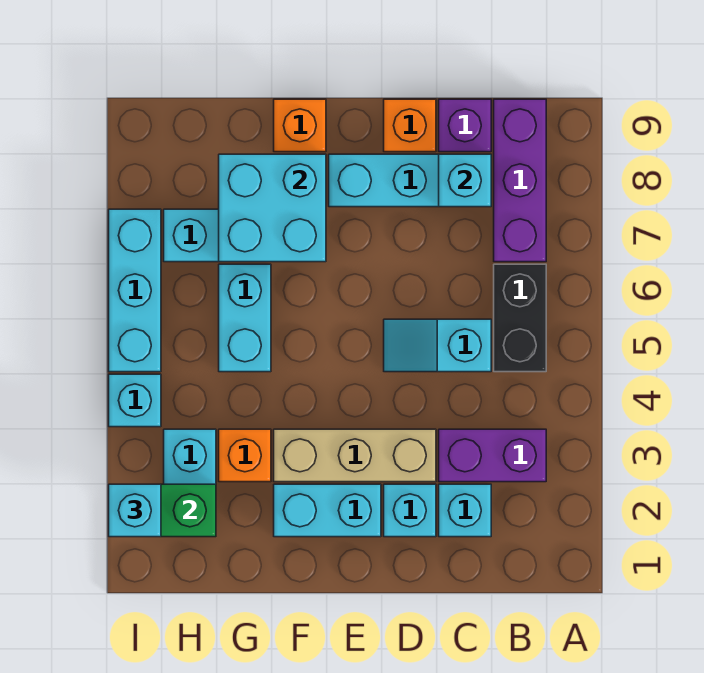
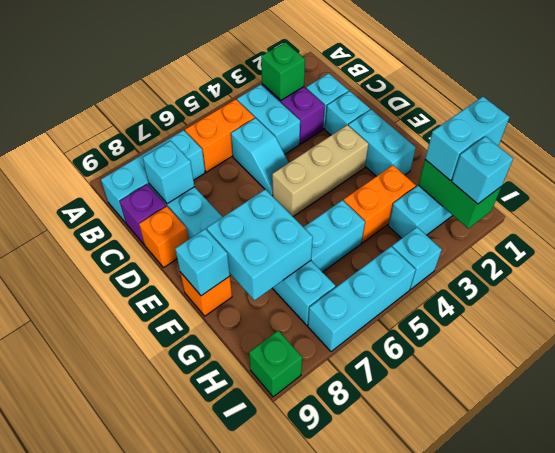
none -> green 1x1 brick [261,42,305,100]
none -> cyan 1x2 brick [237,84,300,154]
black 1x2 brick [494,264,546,372] -> orange 1x2 brick [185,99,255,172]
purple 1x3 brick [494,99,546,262] -> cyan 1x3 brick [101,130,205,223]
tan 1x3 brick [274,429,436,482] -> tan 1x3 brick turned to [272,125,369,217]
none -> cyan 1x1 brick [175,229,230,296]
orange 1x1 brick [219,429,271,482] -> orange 1x2 brick [344,165,416,243]
none -> cyan 1x2 brick [425,97,509,180]
none -> green 1x1 brick [249,330,302,397]

